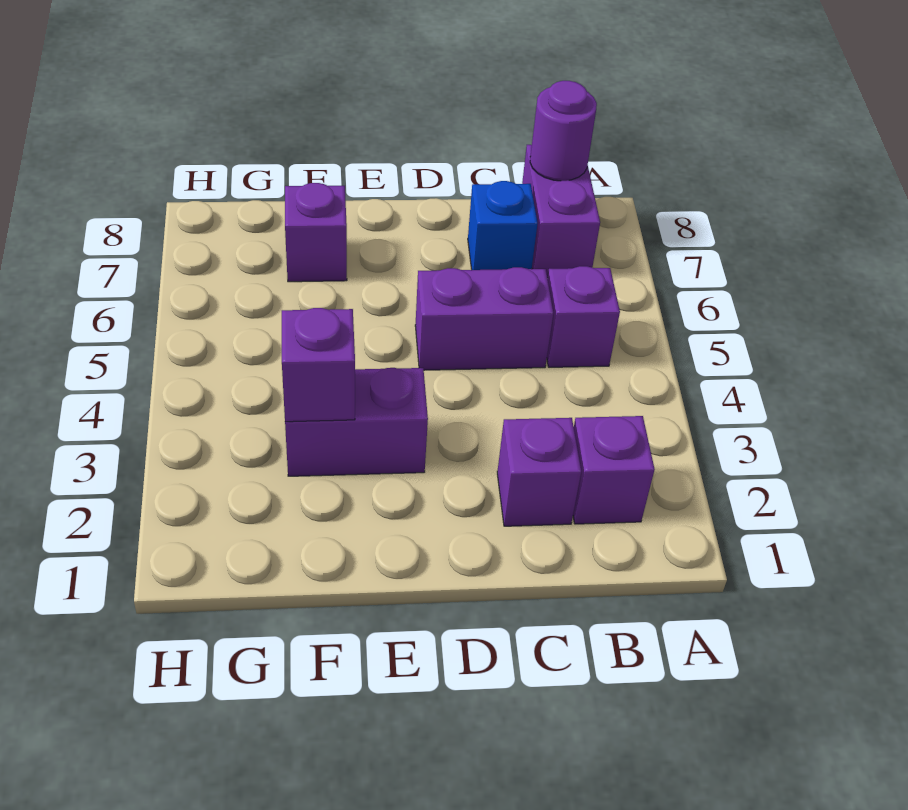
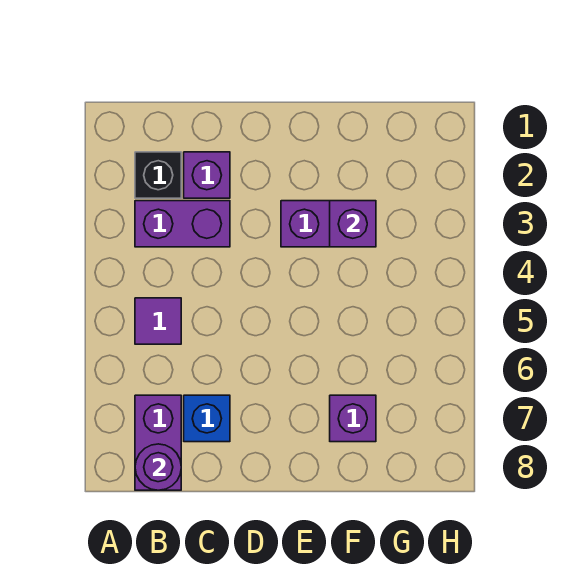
purple 1x1 brick [573,416,655,524] -> black 1x1 brick [135,152,181,198]
purple 1x1 brick [547,266,620,367] -> purple 1x1 tile [135,298,181,344]
purple 1x2 brick [415,267,553,370] -> purple 1x2 brick moved to [135,201,230,247]

